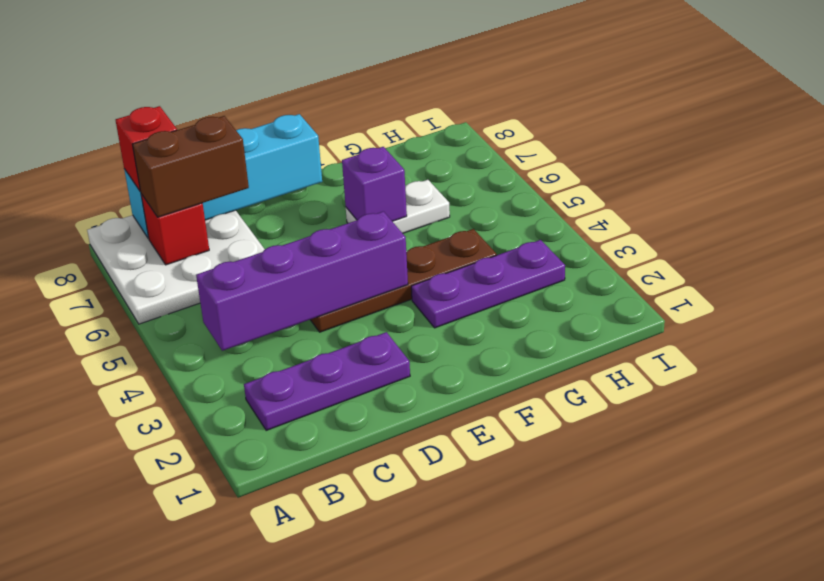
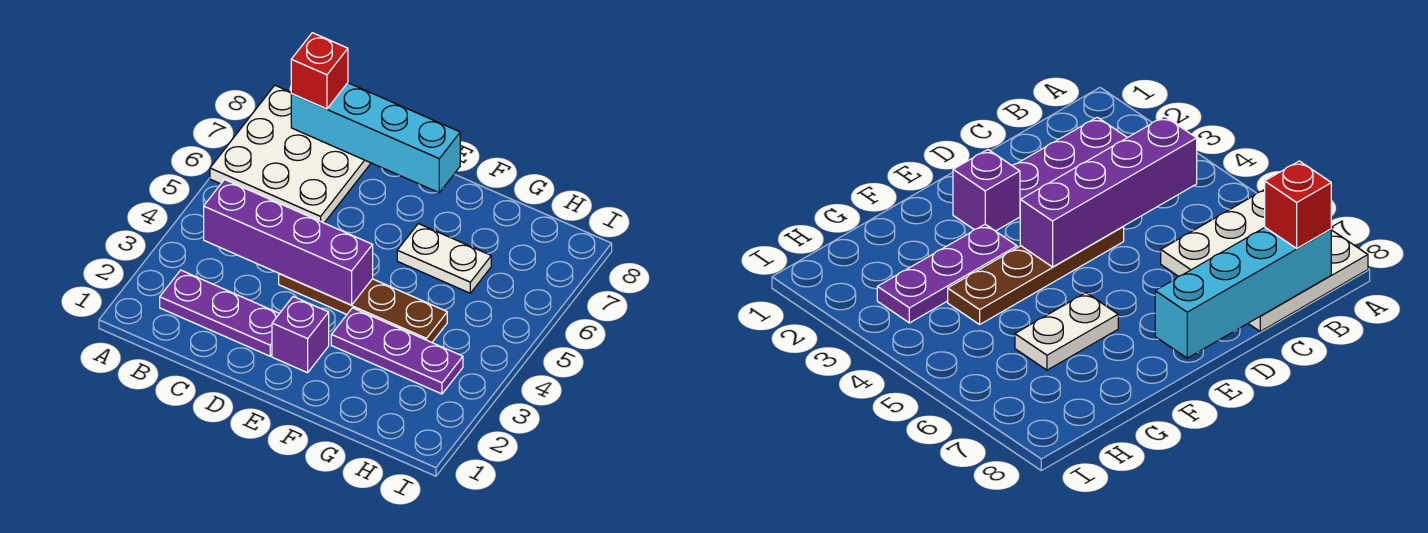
red 1x1 brick [141,194,209,265] -> none
brown 1x2 brick [133,116,249,217] -> none
purple 1x1 brick [342,147,407,221] -> purple 1x1 brick moved to [272,297,329,373]

